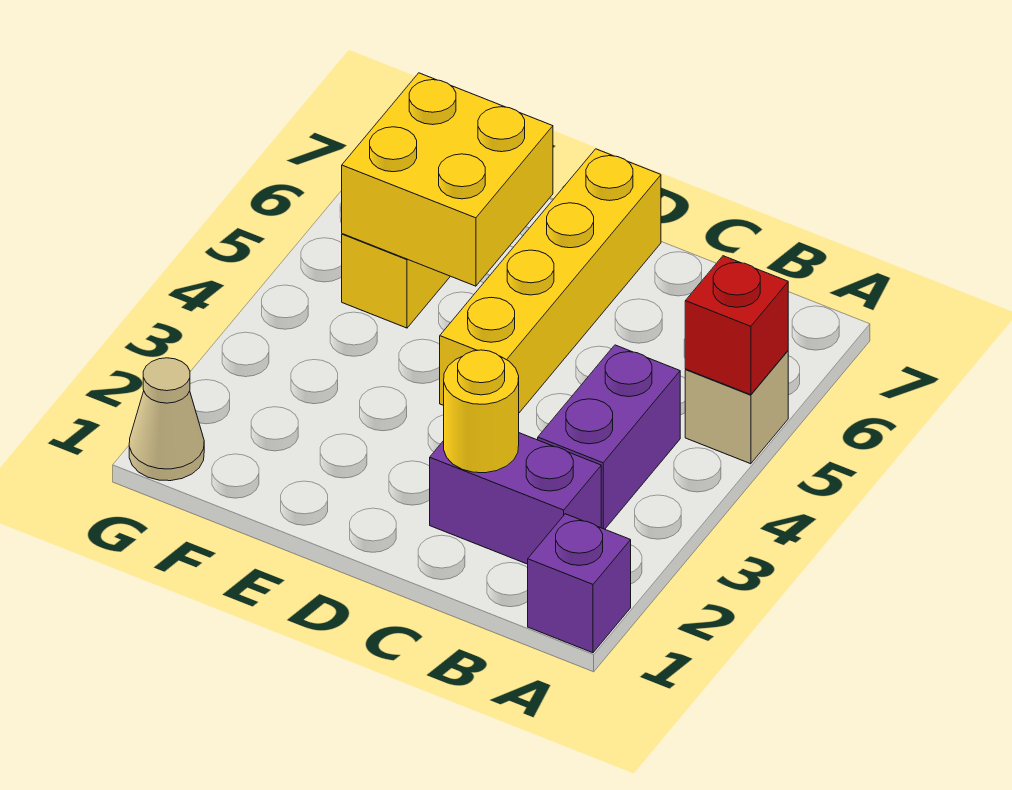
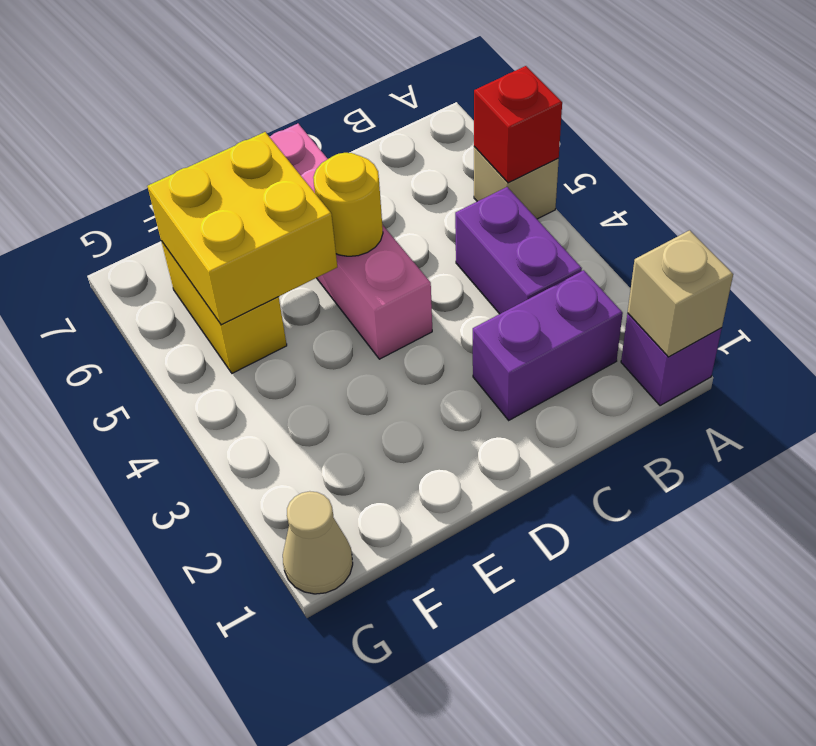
none -> tan 1x1 brick [628,230,733,357]
yellow 1x1 round brick [444,350,519,473] -> yellow 1x1 round brick moved to [313,153,383,256]
yellow 1x4 brick [440,149,661,413] -> pink 1x4 brick [269,124,432,359]

